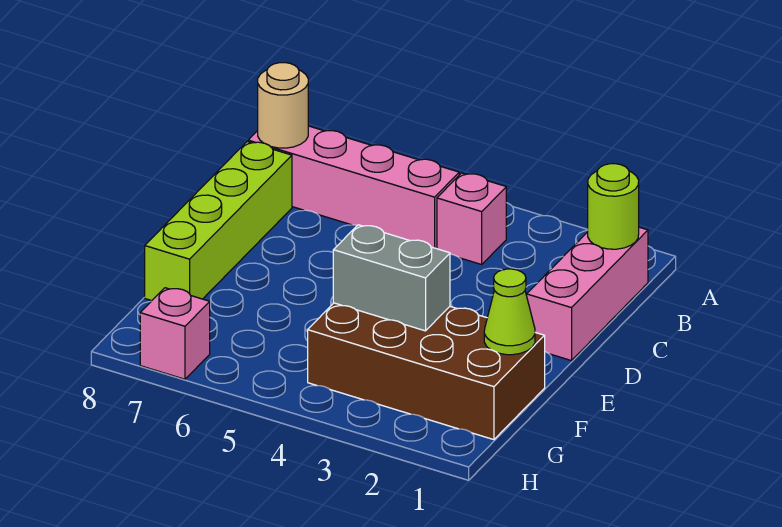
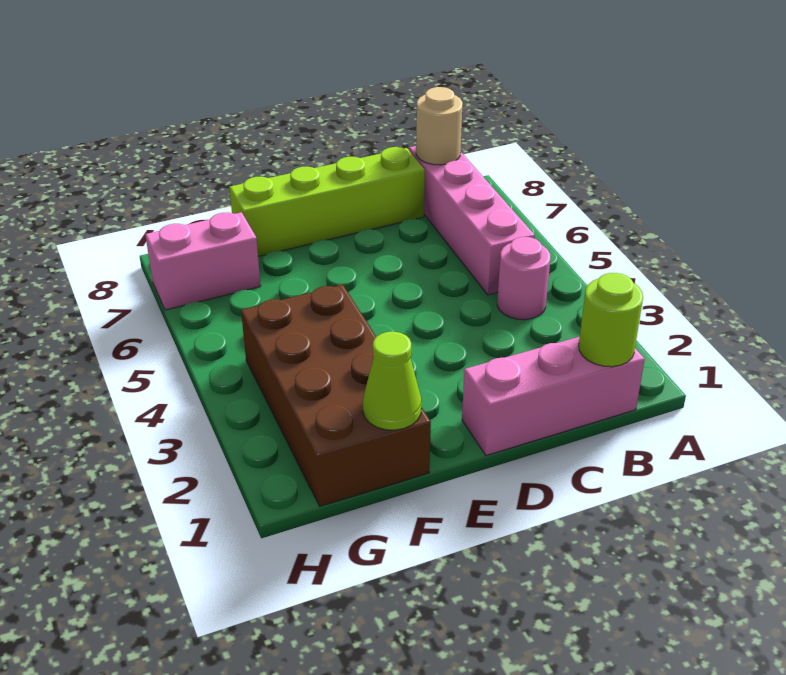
pink 1x1 brick [437,173,506,264] -> pink 1x1 round brick [497,237,550,320]
grey 1x2 brick [333,225,450,331] -> none
pink 1x1 brick [140,288,210,379] -> pink 1x2 brick [145,212,261,310]

